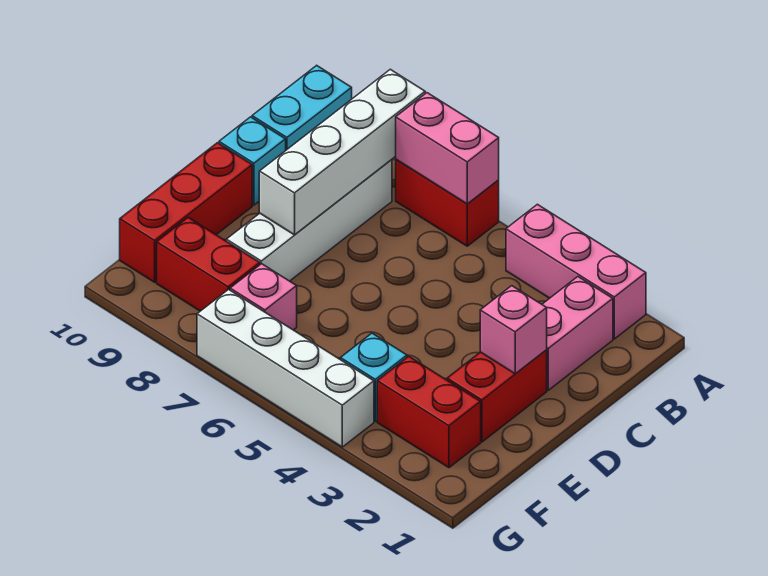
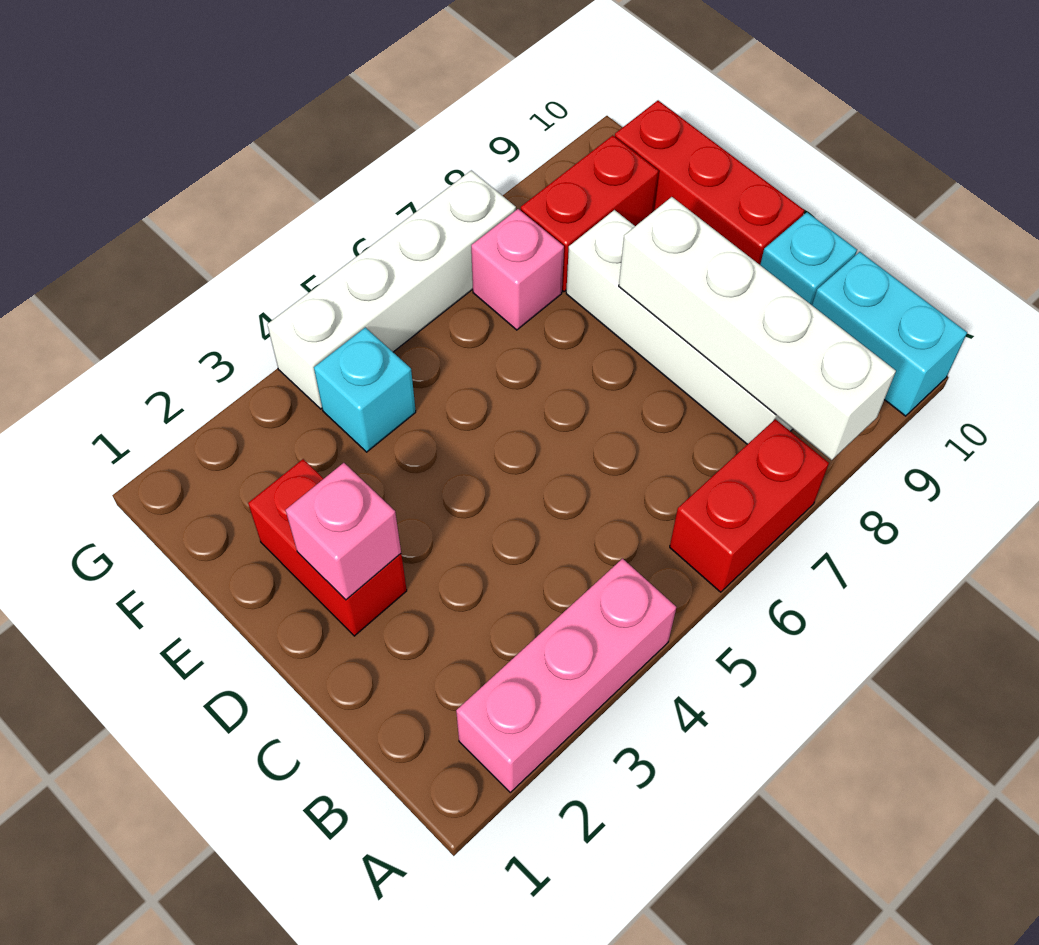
pink 1x2 brick [396,93,499,204] -> none
pink 1x2 brick [542,277,613,390] -> none
red 1x2 brick [377,356,481,468] -> none

